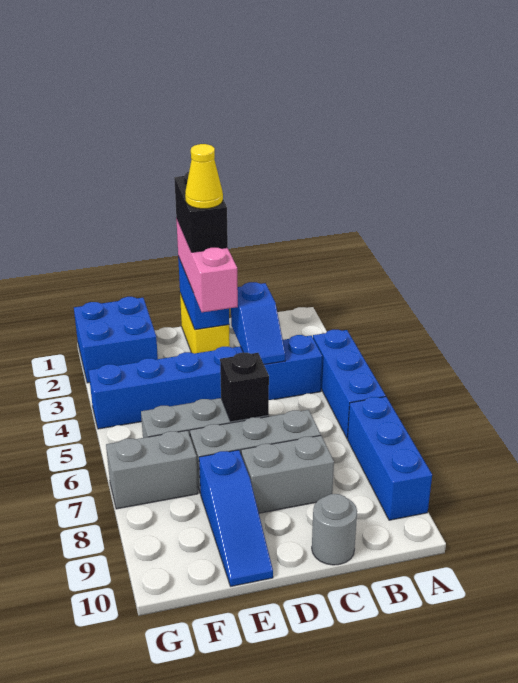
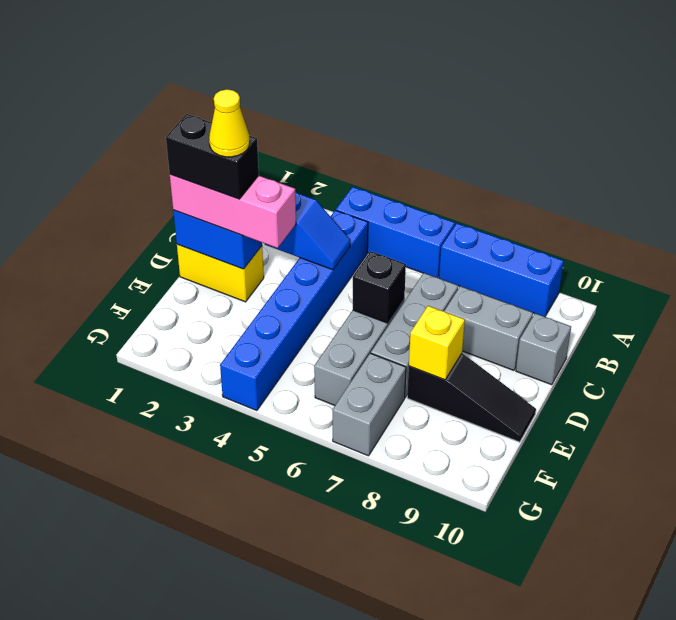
grey 1x2 brick [241,436,334,513] -> grey 1x2 brick turned to [444,286,533,370]
grey 1x1 round brick [312,494,357,565] -> grey 1x1 brick [516,313,571,385]
blue 1x3 slope [199,450,273,586] -> black 1x3 slope [407,353,536,442]
none -> yellow 1x1 brick [409,306,465,380]
blue 2x2 brick [74,297,158,383] -> none

